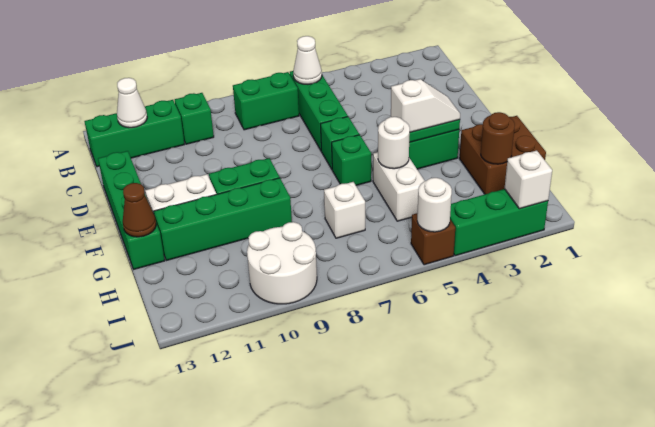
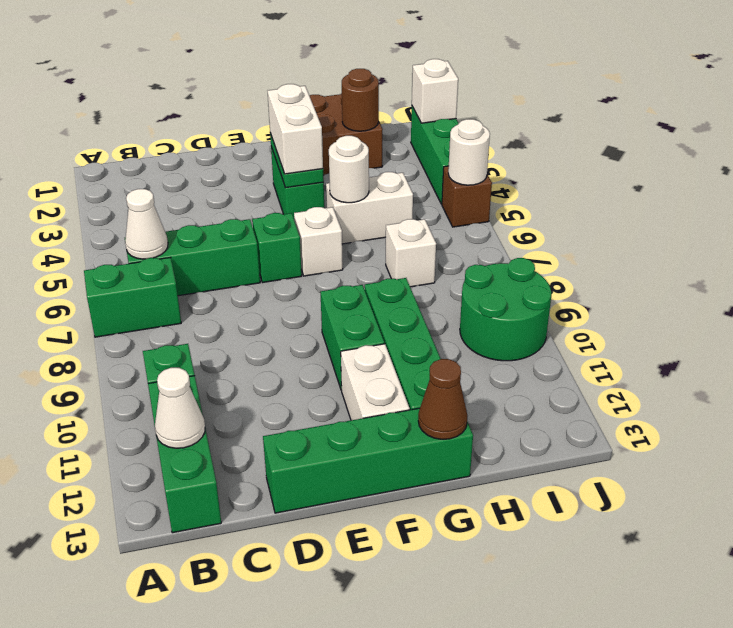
green 1x2 brick [233,72,299,130] -> green 1x2 brick turned to [84,257,181,337]
white 1x2 slope [391,79,460,132] -> white 1x2 brick [268,84,323,174]
green 1x1 brick [332,135,371,185] -> white 1x1 brick [294,207,343,276]
white 2x2 round brick [247,222,317,304] -> green 2x2 round brick [460,258,551,361]

